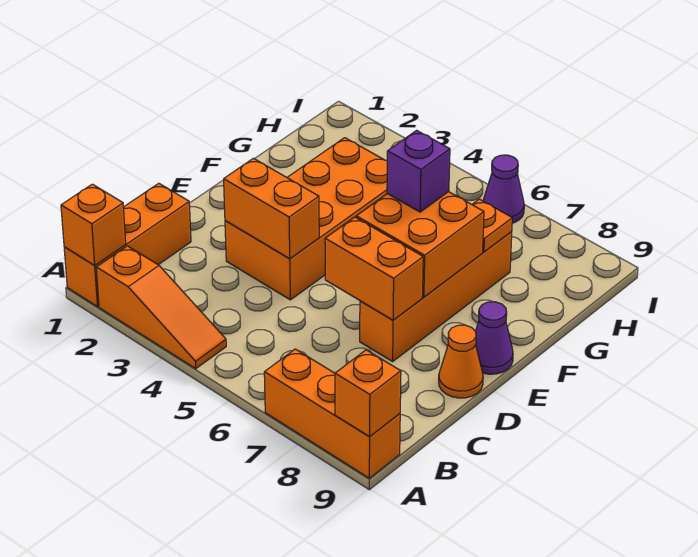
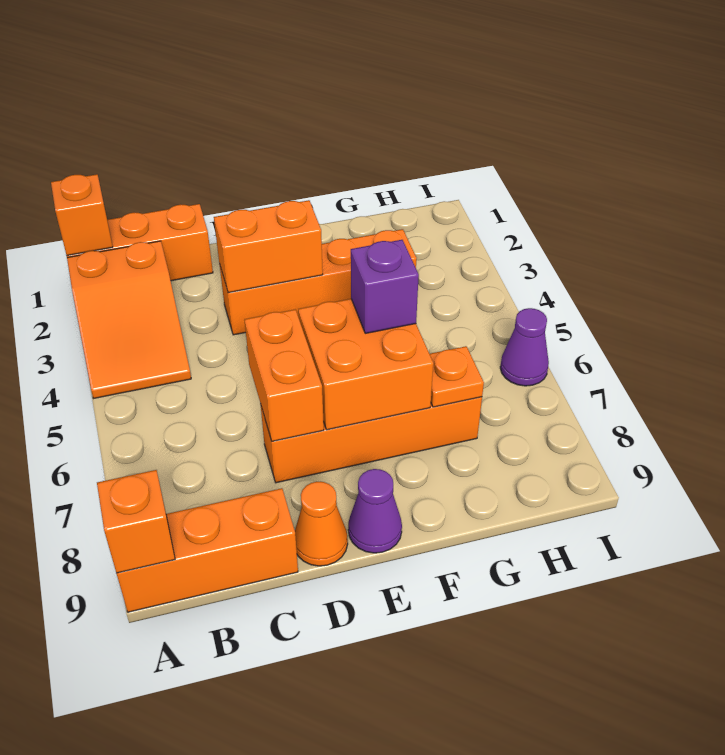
orange 1x3 slope [96,246,226,369] -> orange 2x3 slope [67,241,191,398]
orange 1x3 brick [264,349,400,478] -> orange 1x3 brick turned to [117,488,298,612]
orange 2x4 brick [225,138,387,300] -> orange 1x4 brick [220,229,416,335]
orange 1x2 brick [224,158,319,259] -> orange 1x2 brick turned to [214,200,323,293]

